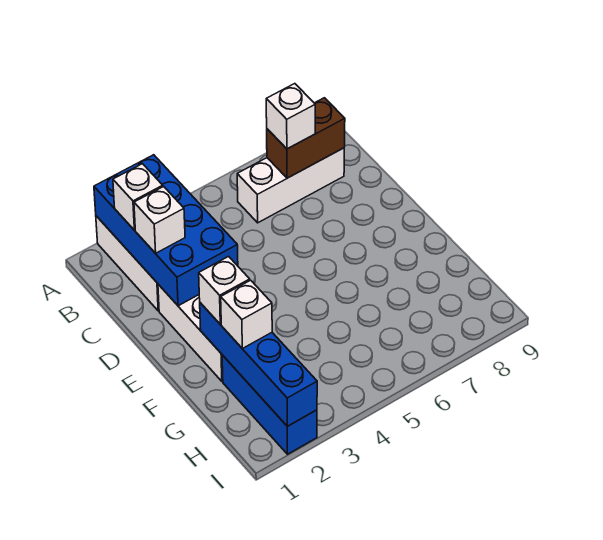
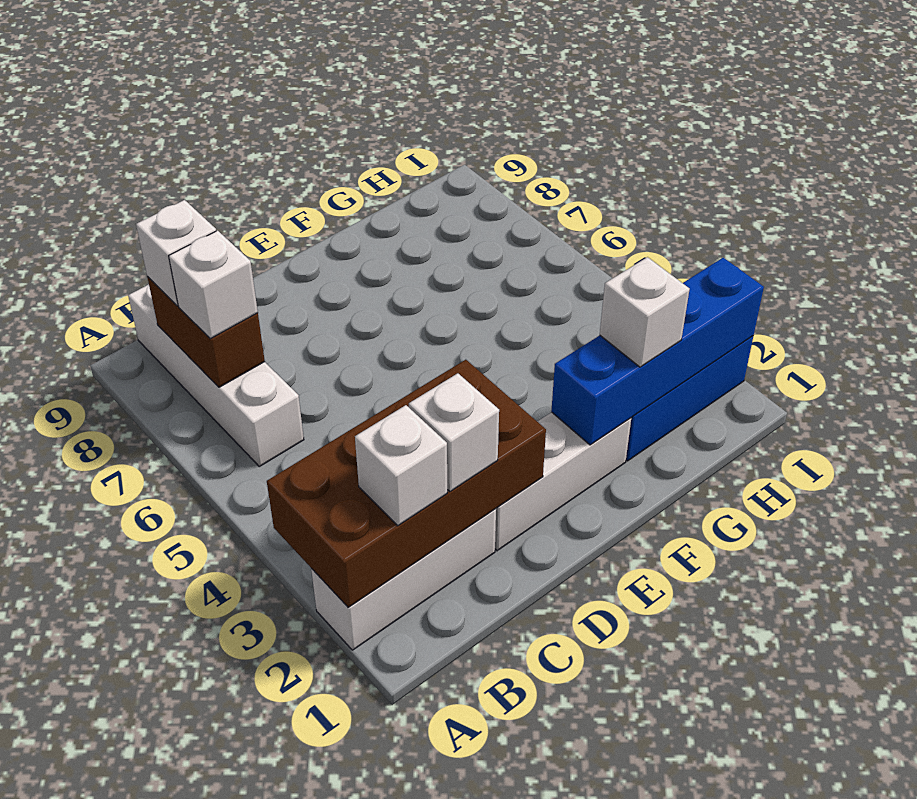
blue 2x4 brick [94,155,238,306] -> brown 2x4 brick [267,360,546,607]
white 1x3 brick [237,148,344,223] -> white 1x4 brick [128,285,304,466]
white 1x1 brick [199,257,250,324] -> white 1x1 brick moved to [136,200,216,306]

